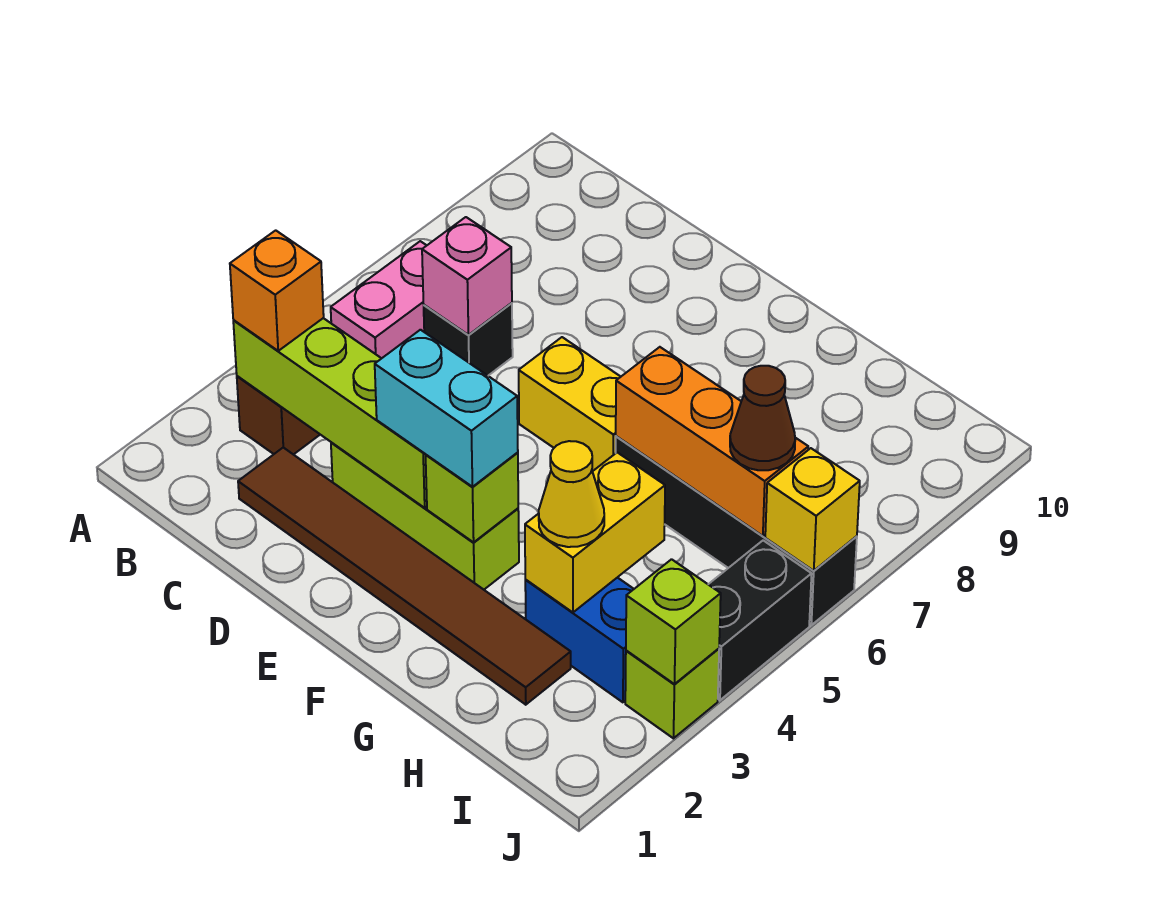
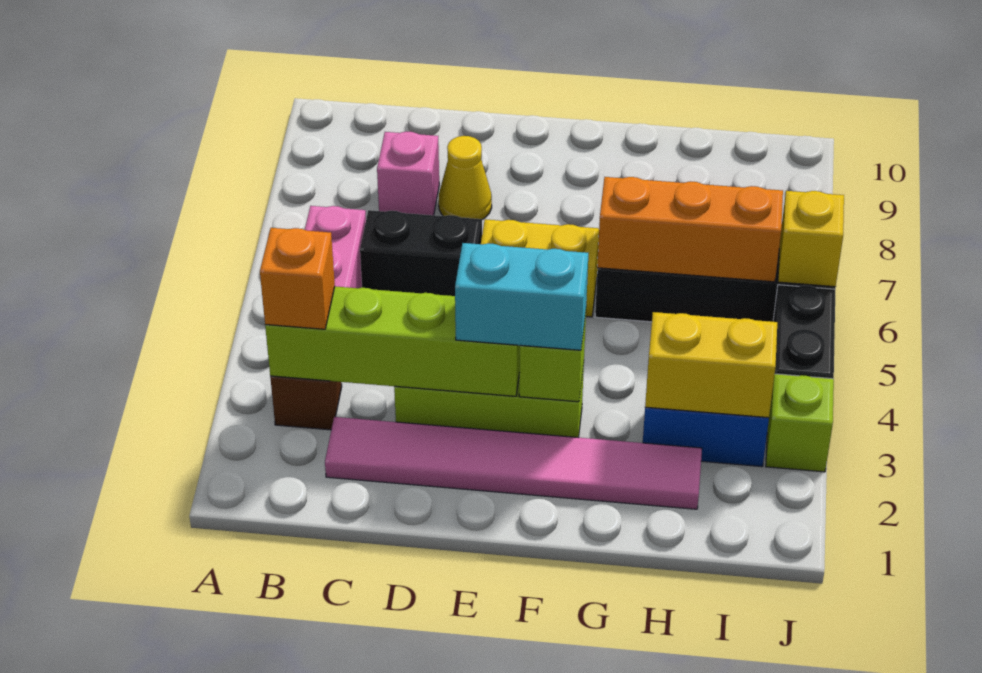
brown 1x6 tile [238,448,571,705] -> pink 1x6 tile [325,417,702,509]
black 1x1 brick [424,303,513,376] -> black 1x2 brick [360,210,482,296]
pink 1x1 brick [422,217,512,335] -> pink 1x1 brick moved to [377,132,439,215]
yellow 1x2 brick [525,452,665,612] -> yellow 1x2 brick turned to [645,312,777,418]
yellow 1x1 cone [539,441,604,547] -> yellow 1x1 cone moved to [439,136,492,219]
brown 1x1 cone [730,366,795,470] -> none
lime 1x1 brick [626,559,721,684] -> none

